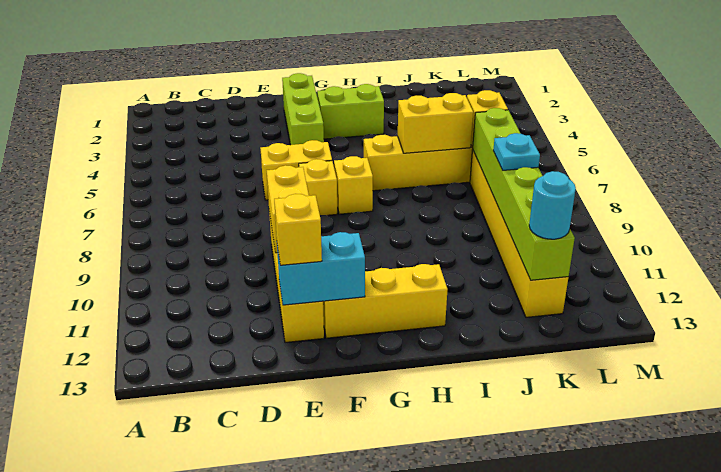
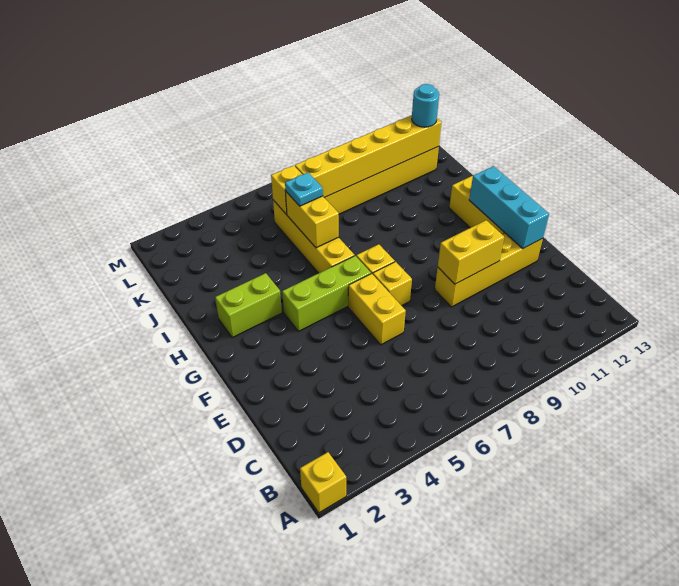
cyan 1x2 brick [277,232,365,305] -> cyan 1x3 brick [469,166,549,248]
yellow 1x1 brick [274,194,322,265] -> yellow 1x1 brick moved to [300,452,346,513]
lime 1x3 brick [282,73,324,145] -> lime 1x3 brick moved to [282,256,371,331]
lime 1x2 brick [317,84,384,139] -> lime 1x2 brick turned to [215,273,282,338]
lime 1x6 brick [472,108,575,280] -> yellow 1x6 brick [295,115,442,198]
cyan 1x1 plate [493,133,540,170] -> cyan 1x1 plate moved to [285,173,323,206]

